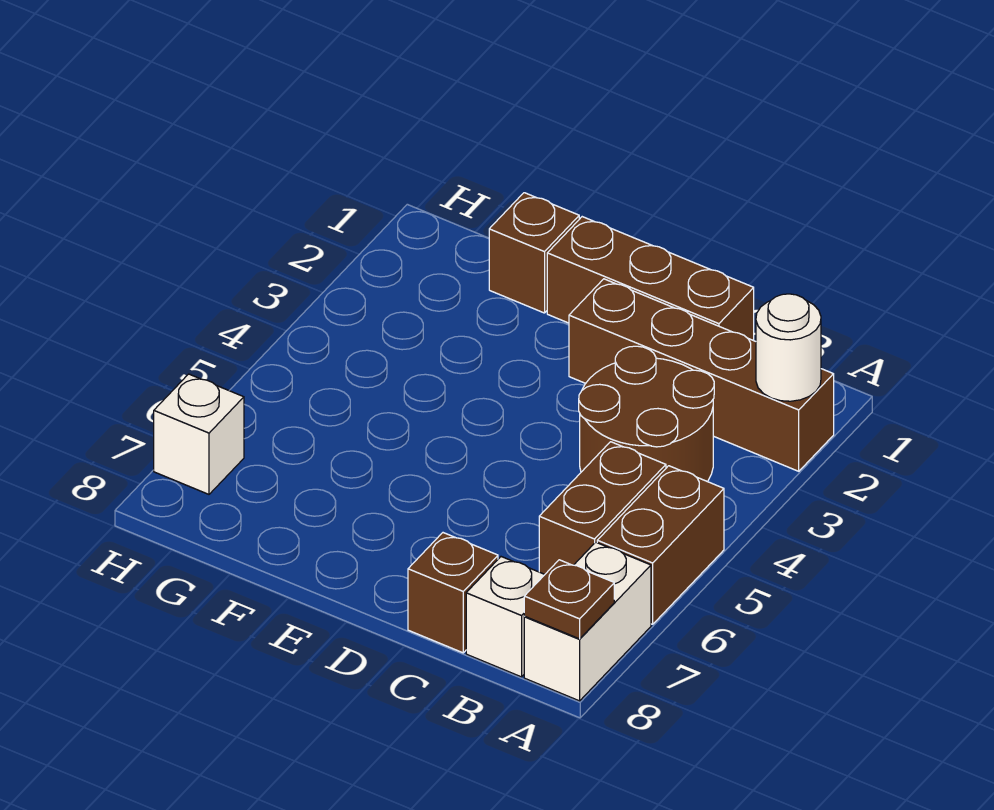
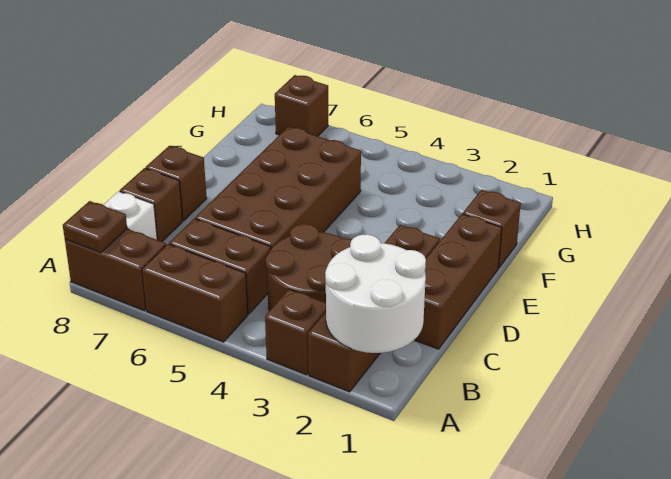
white 1x1 round brick [756,294,821,401] -> white 2x2 round brick [325,234,426,353]
none -> brown 1x1 brick [265,289,326,375]
white 1x2 brick [524,542,651,701] -> brown 1x2 brick [65,229,166,311]
none -> brown 2x4 brick [195,127,361,249]
none -> brown 1x1 brick [146,146,207,221]
white 1x1 brick [154,374,244,494] -> brown 1x1 brick [275,75,328,136]

